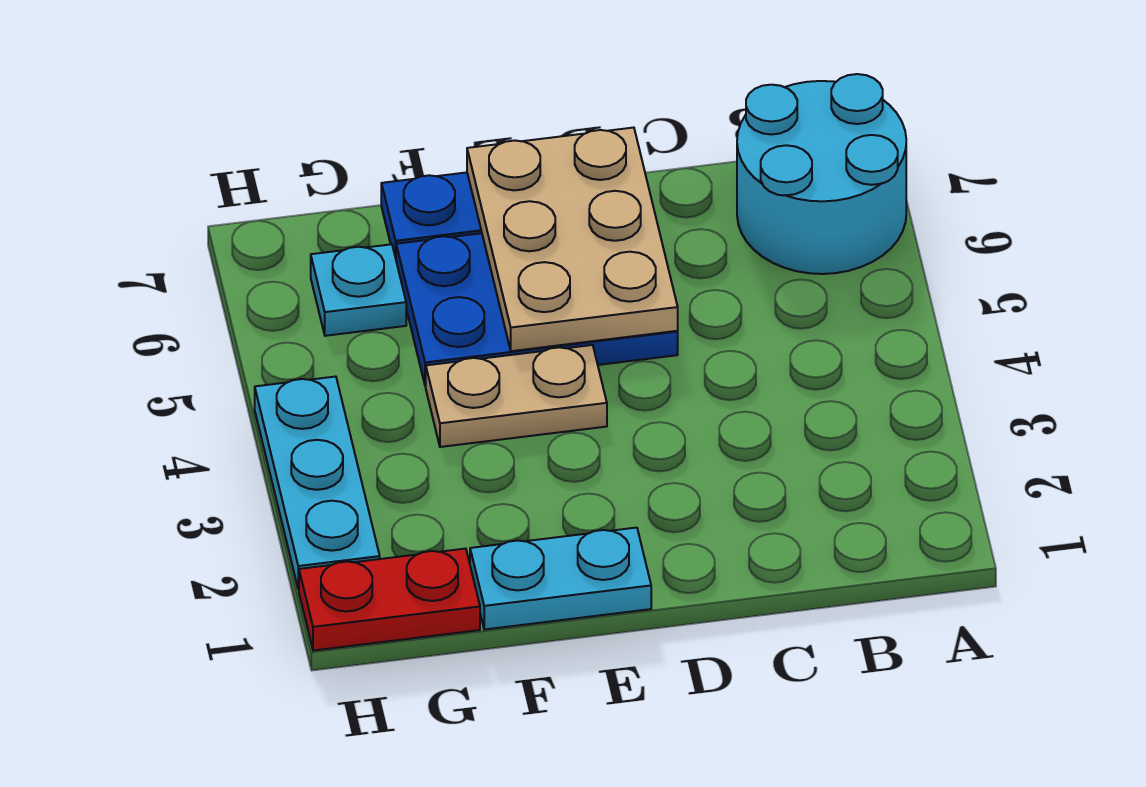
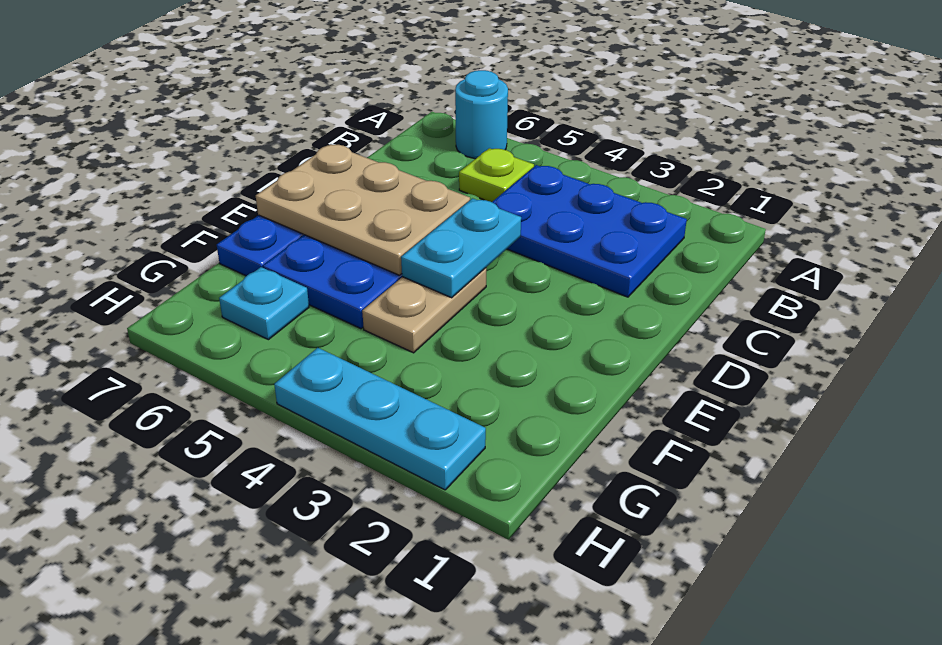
cyan 2x2 round brick [737,74,906,274] -> cyan 1x1 round brick [455,70,508,159]
none -> blue 2x3 plate [492,165,687,297]
none -> lime 1x1 plate [459,148,534,202]
cyan 1x2 plate [470,528,651,630] -> cyan 1x2 plate moved to [401,198,521,298]
red 1x2 plate [299,549,480,651] -> none

